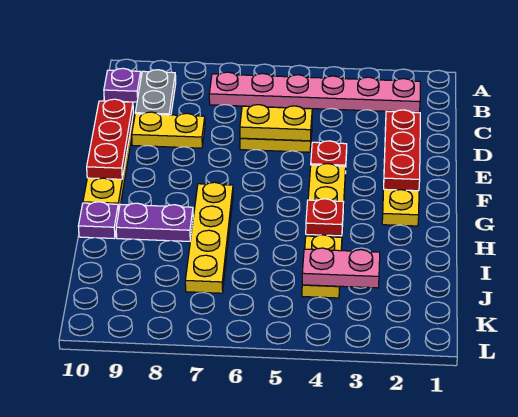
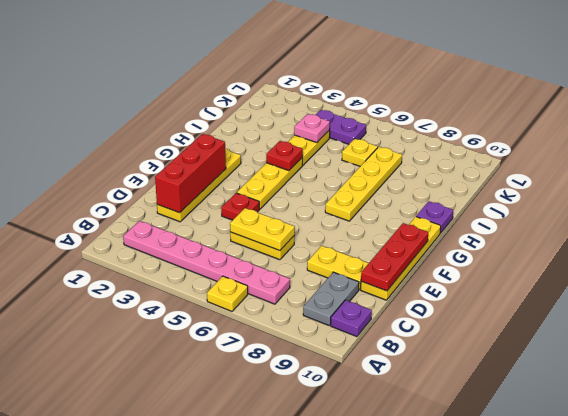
none -> yellow 1x1 plate [207,276,248,311]
red 1x3 plate [384,110,420,191] -> red 1x3 brick [155,134,226,213]
purple 1x2 plate [116,203,193,241] -> purple 1x2 plate moved to [316,110,366,144]
pink 1x2 plate [302,248,380,288] -> pink 1x1 plate [294,114,330,143]
none -> yellow 1x1 plate [342,139,378,166]

